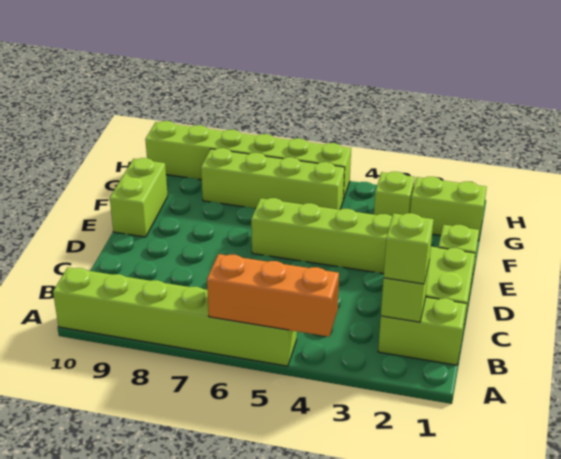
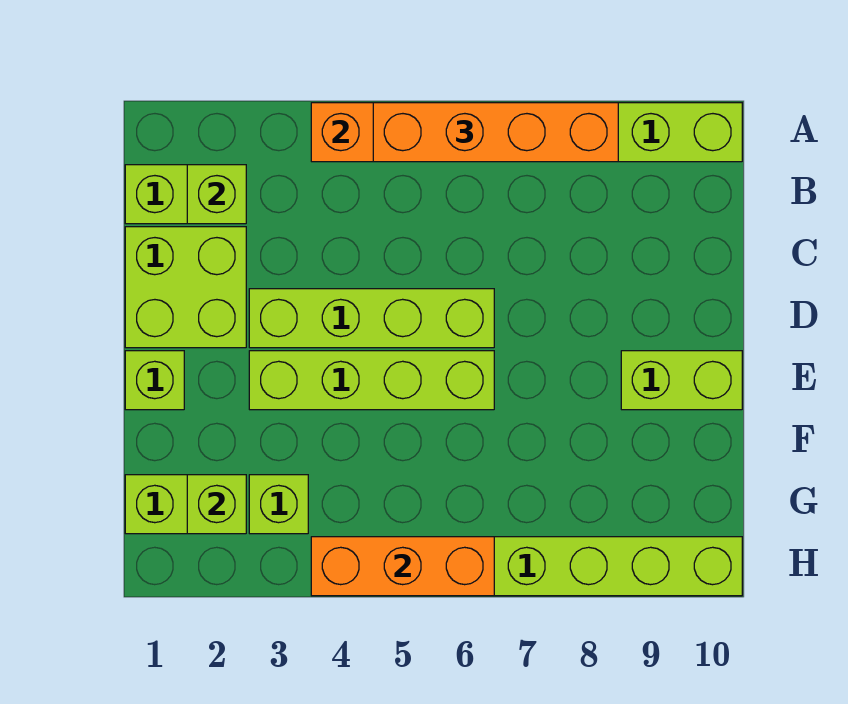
none -> orange 1x4 brick [373,103,618,162]
lime 1x1 brick [384,213,434,284] -> lime 1x1 brick moved to [187,475,246,534]
lime 1x2 brick [110,158,168,237] -> lime 1x2 brick turned to [621,351,742,410]
lime 1x4 brick [201,148,345,210] -> lime 1x4 brick moved to [249,289,494,348]
none -> orange 1x3 brick [311,537,494,596]

